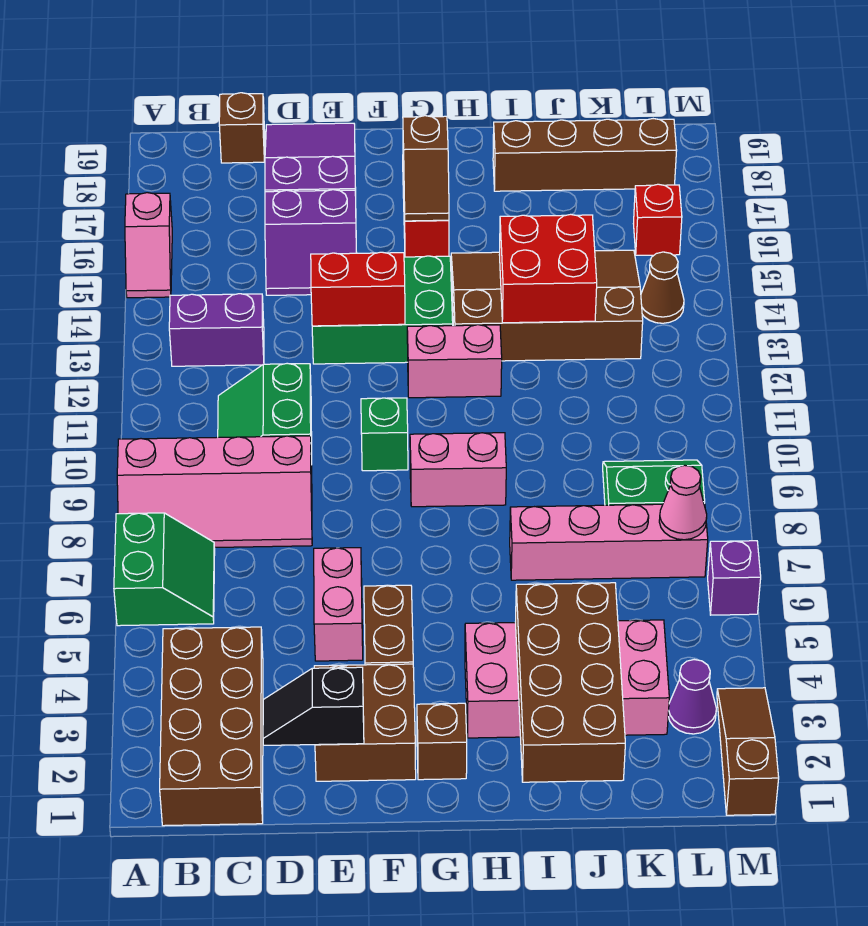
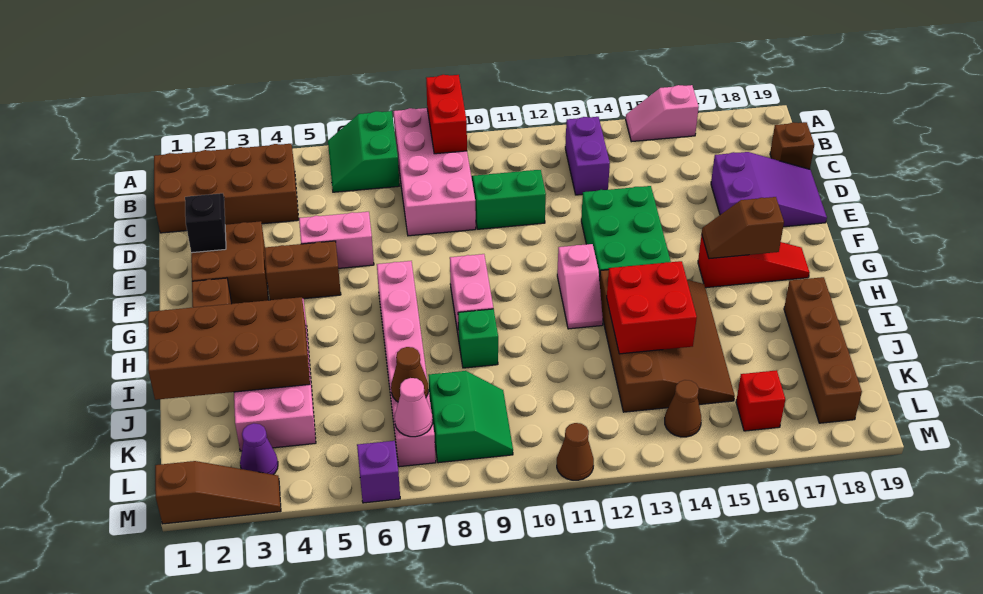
green 2x2 slope [114,513,215,626] -> green 2x2 slope turned to [328,111,399,192]
pink 2x4 slope [117,436,312,548] -> pink 2x4 brick [393,108,476,236]
purple 2x2 slope [265,190,356,295] -> none
red 1x2 brick [311,252,405,326] -> red 1x2 brick moved to [426,75,467,154]
green 1x1 brick [361,398,408,471] -> green 1x1 brick moved to [458,309,498,368]
pink 1x2 brick [407,325,502,398] -> pink 1x2 slope [557,244,603,329]
pink 1x4 brick [510,504,708,580] -> pink 1x6 brick [377,261,436,467]
none -> brown 1x1 cone [391,347,428,402]
none -> brown 1x1 cone [557,423,594,480]

